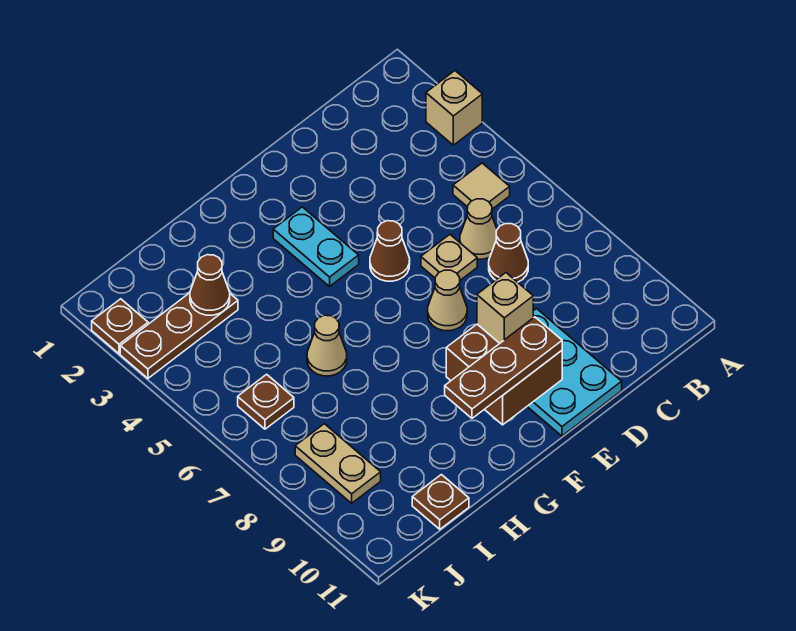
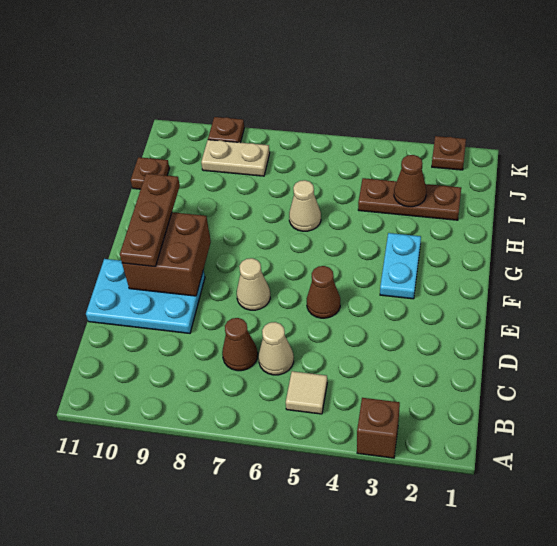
tan 1x1 brick [426,71,482,145] -> brown 1x1 brick [357,398,400,458]
tan 1x1 plate [421,235,477,280] -> none
tan 1x1 brick [477,273,533,343] -> none
cyan 1x2 plate [273,207,359,286] -> cyan 1x2 plate turned to [380,233,421,299]
brown 1x3 plate [120,293,238,378] -> brown 1x3 plate turned to [358,178,461,220]
brown 1x1 plate [238,374,294,429] -> brown 1x1 plate moved to [208,117,244,143]

